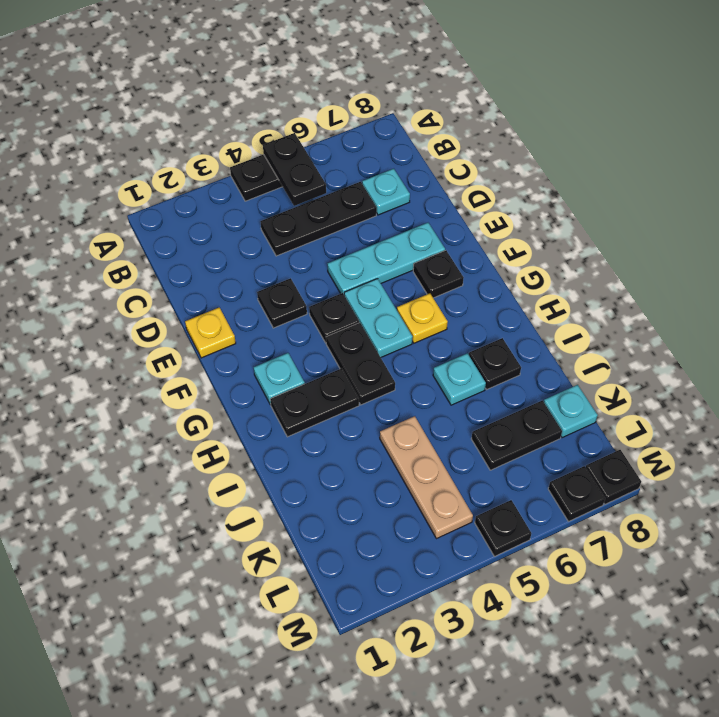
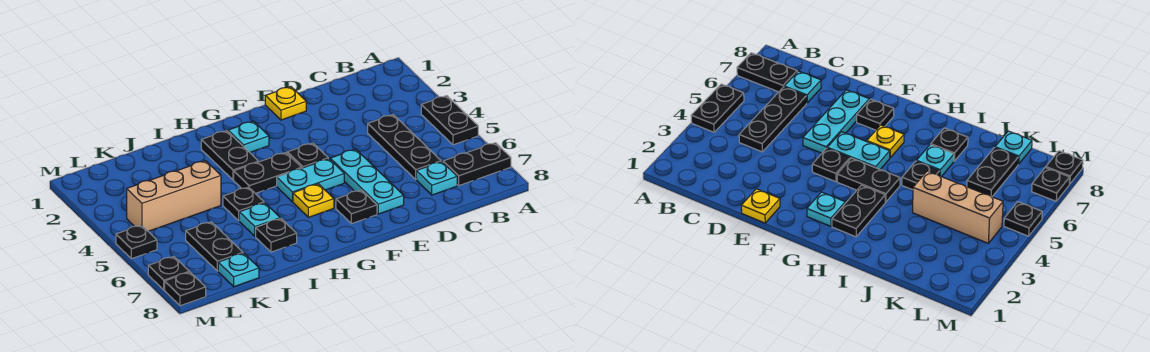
black 1x2 plate [263,133,326,206] -> black 1x2 plate moved to [443,143,511,185]
black 1x1 plate [257,278,307,328] -> black 1x1 plate moved to [223,187,264,220]
tan 1x3 plate [380,416,473,539] -> tan 1x3 brick [127,161,221,231]

